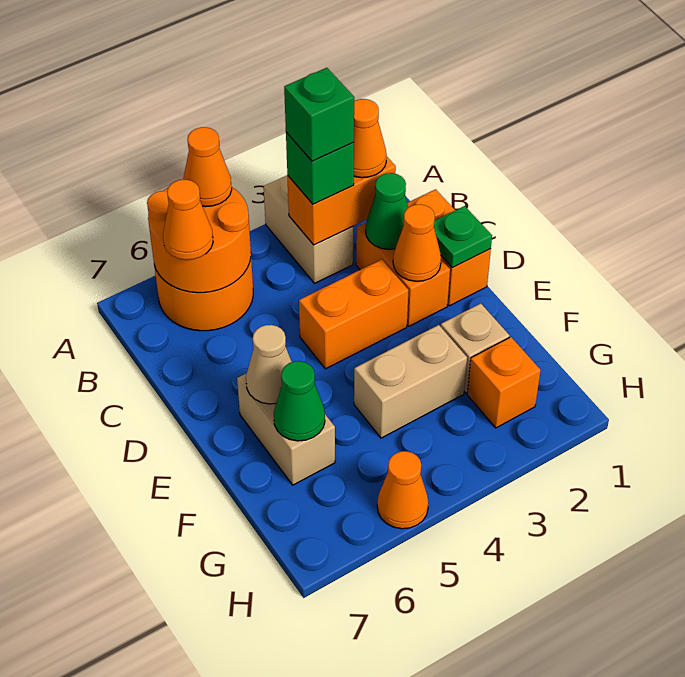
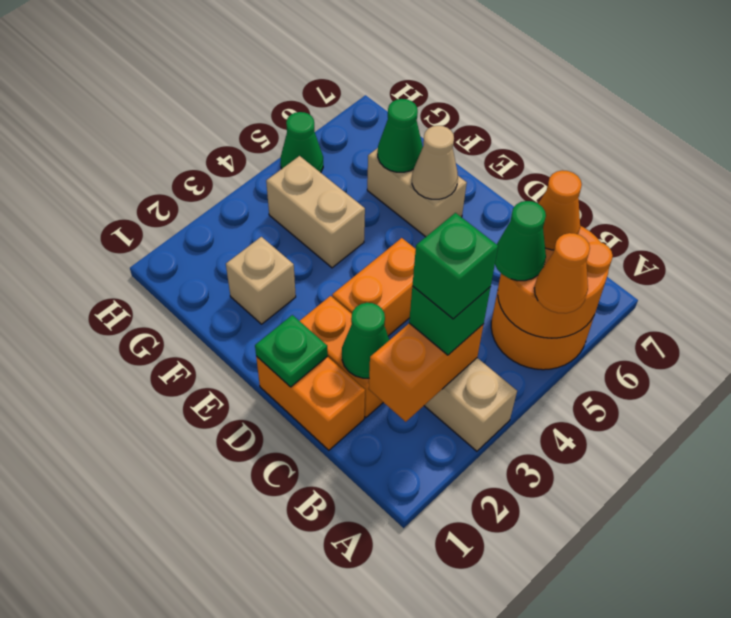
orange 1x1 cone [354,99,387,178] -> none
none -> green 1x1 cone [495,201,546,281]
orange 1x1 cone [393,204,441,281] -> none
tan 1x2 brick [354,325,467,438] -> tan 1x2 brick turned to [266,156,365,268]
orange 1x1 brick [467,337,541,428] -> none
orange 1x1 cone [377,451,429,529] -> green 1x1 cone [281,112,323,173]

